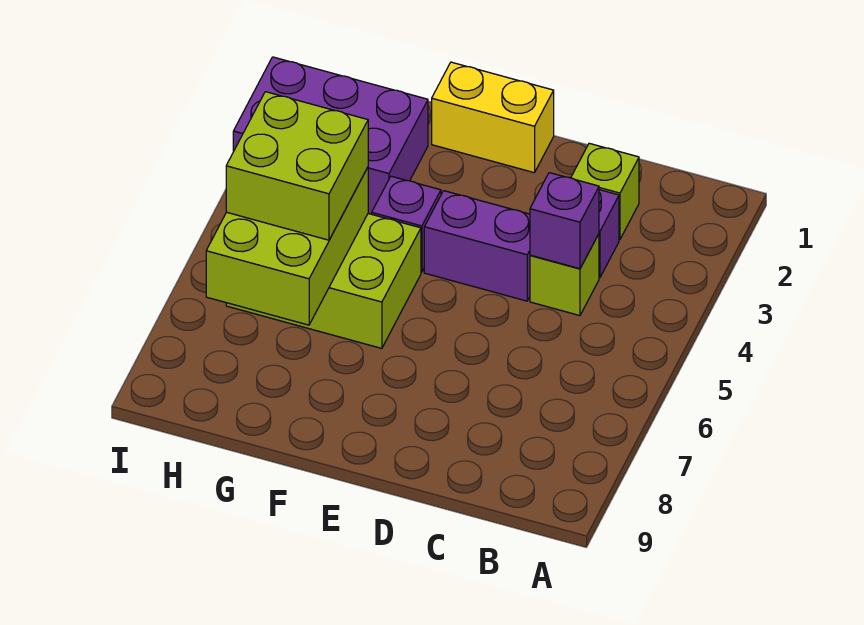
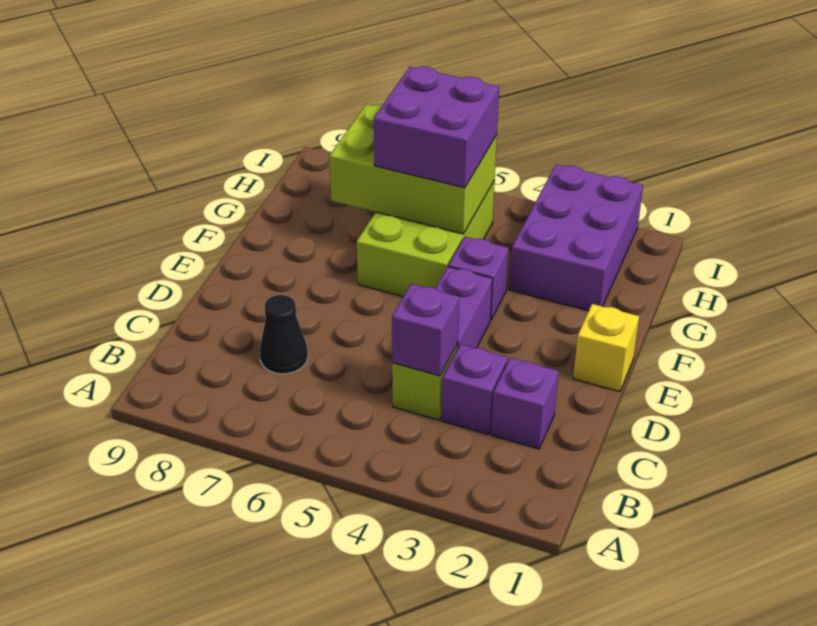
lime 1x1 brick [571,143,639,239] -> purple 1x1 brick [491,358,559,449]
none -> black 1x1 cone [260,295,308,374]
yellow 1x2 brick [432,62,554,173] -> yellow 1x1 brick [573,304,639,392]
lime 2x2 brick [226,92,368,240] -> purple 2x2 brick [374,66,499,188]

